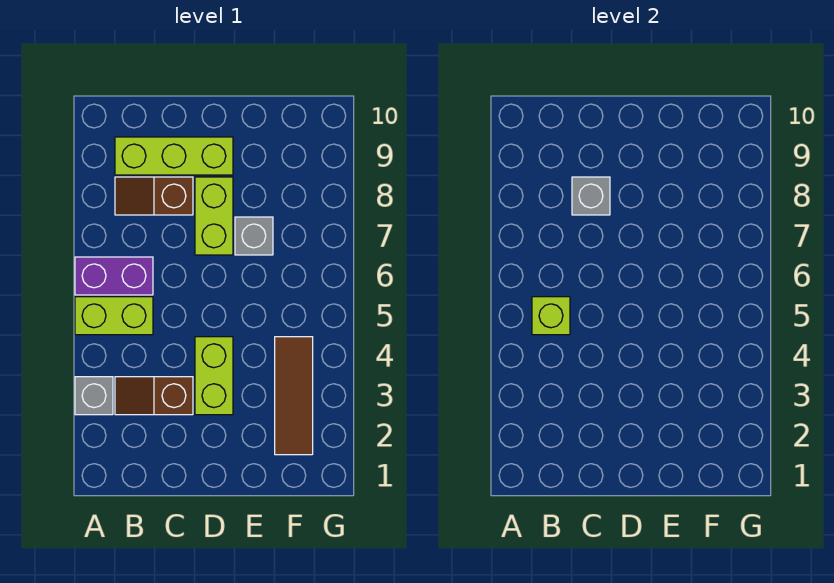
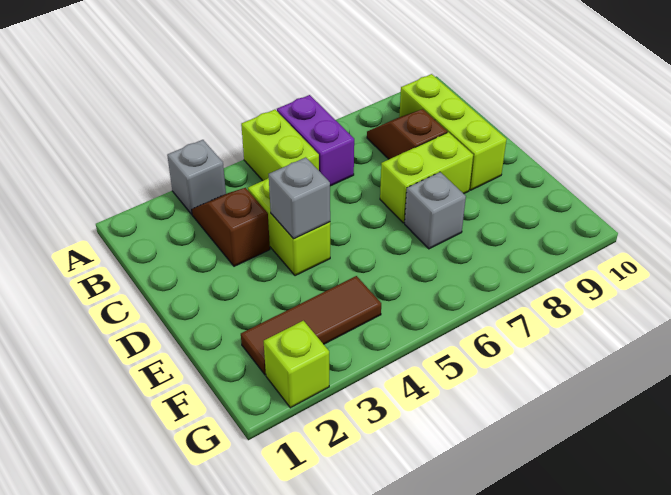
lime 1x1 brick [532,297,570,335] -> lime 1x1 brick moved to [264,321,329,408]
grey 1x1 brick [572,177,610,215] -> grey 1x1 brick moved to [269,157,330,239]
lime 1x2 brick [195,337,233,415] -> lime 1x2 brick turned to [248,178,330,276]

